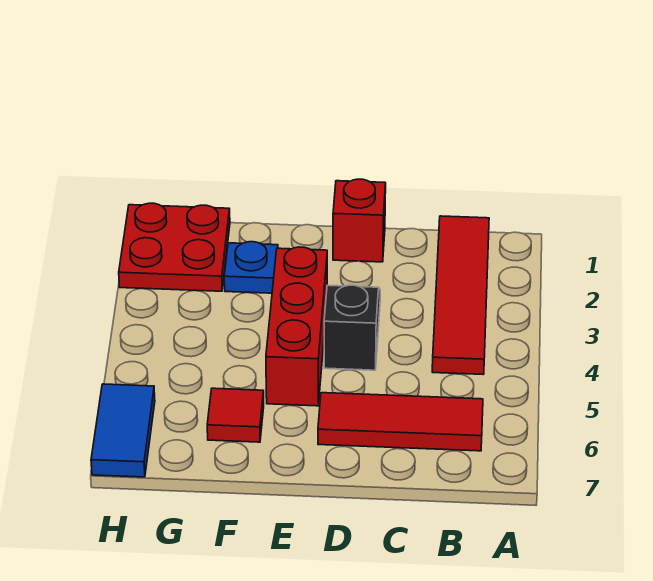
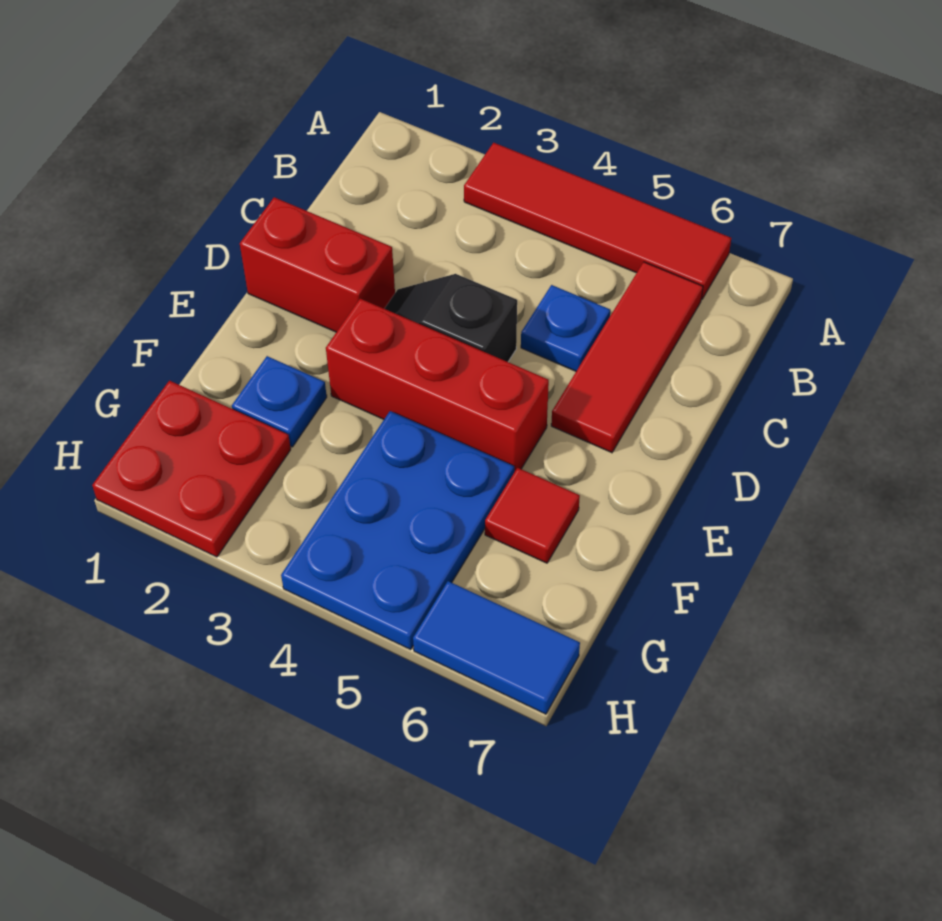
red 1x4 tile [432,216,489,374] -> red 1x4 tile moved to [464,143,731,300]
none -> blue 1x1 plate [521,285,610,371]
red 1x1 brick [333,179,386,262] -> red 1x2 brick [240,197,395,332]
none -> blue 2x3 plate [281,411,514,649]

